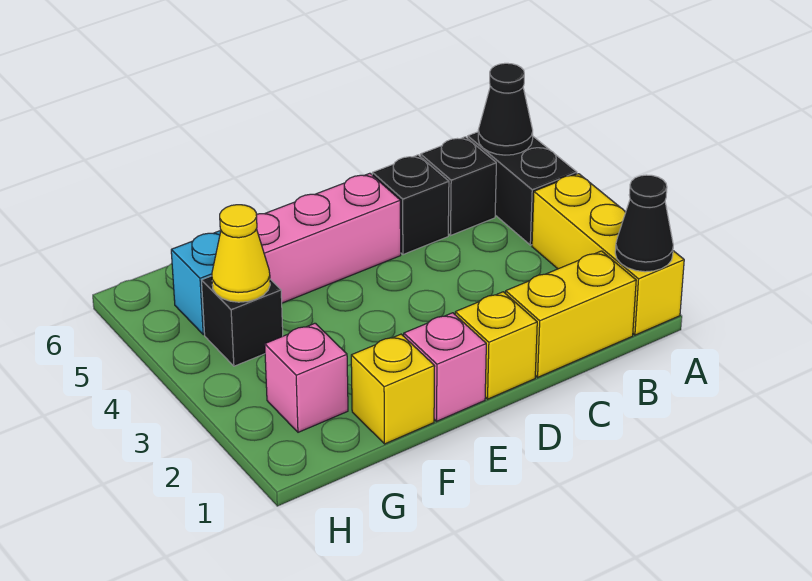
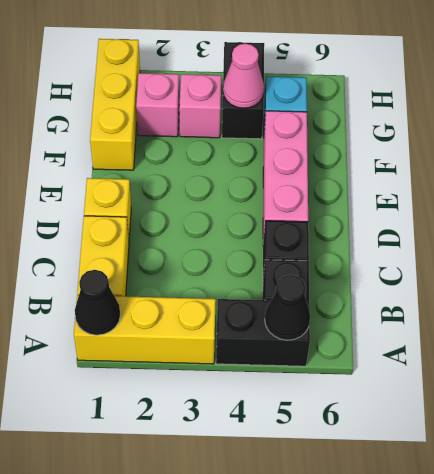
pink 1x1 brick [404,313,486,421] -> pink 1x1 brick moved to [179,74,221,138]
yellow 1x1 brick [351,334,435,444] -> yellow 1x3 brick [90,39,140,170]
black 1x1 brick [202,276,283,366] -> black 1x2 brick [222,42,264,139]
yellow 1x1 cone [212,205,270,302] -> pink 1x1 cone [223,44,264,108]

